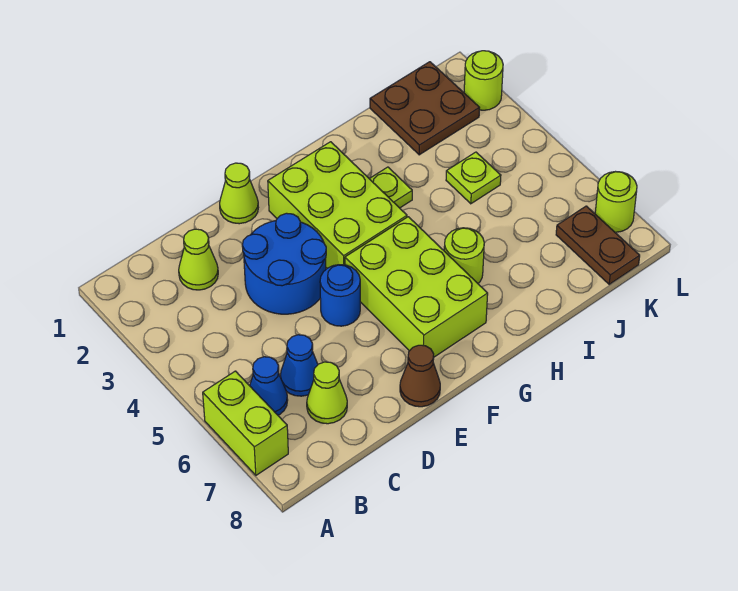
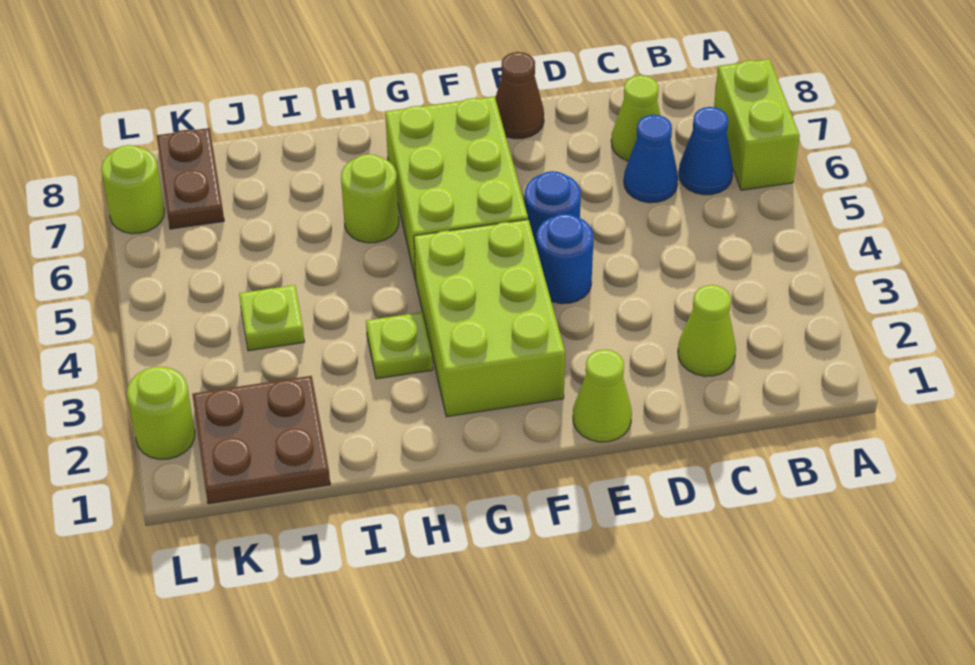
blue 2x2 round brick [242,213,326,314] -> blue 1x1 round brick [536,214,594,304]

